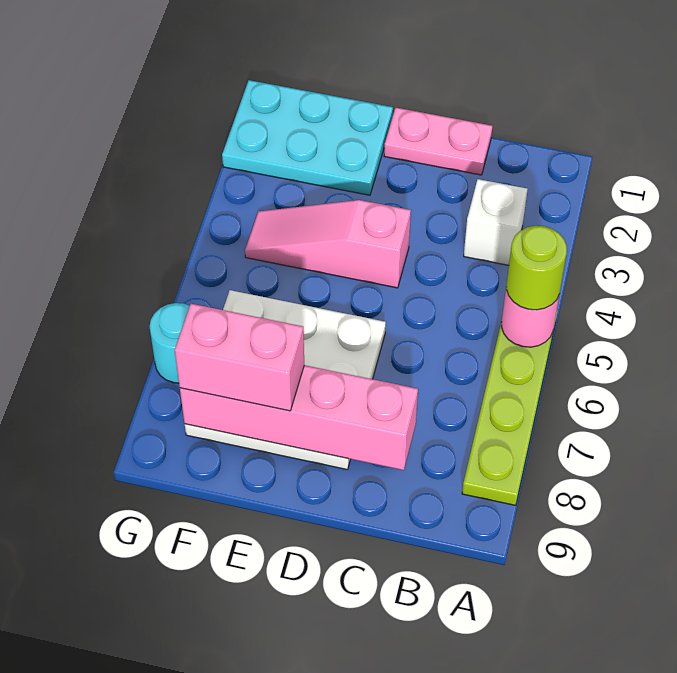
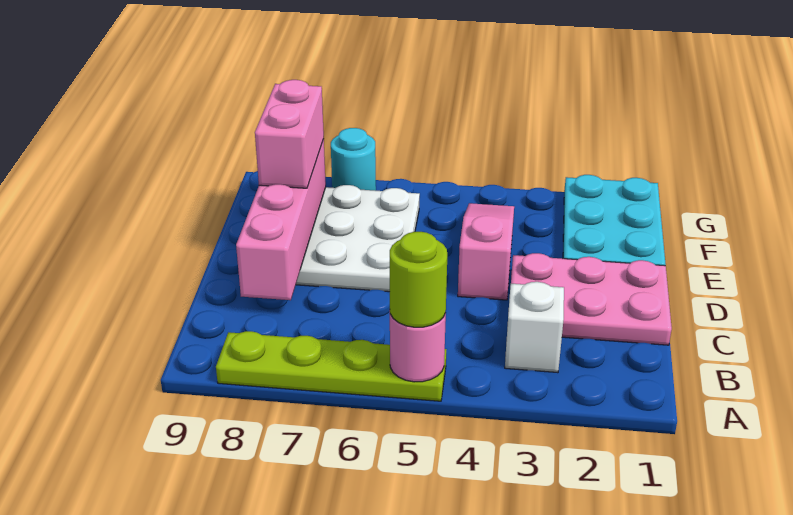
pink 1x2 plate [384,108,492,175] -> pink 2x3 plate [511,253,672,345]

